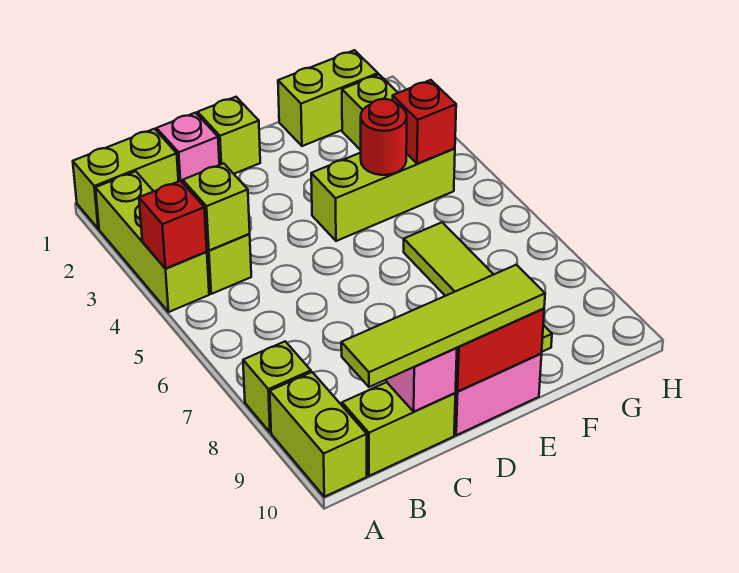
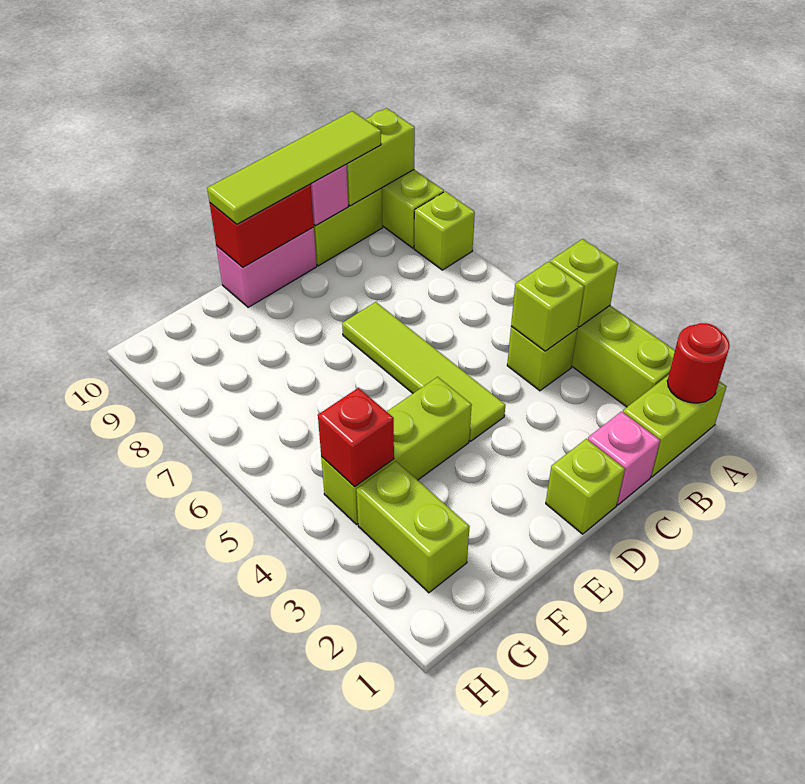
red 1x1 brick [139,181,207,269] -> lime 1x1 brick [550,239,618,327]
lime 1x2 brick [278,50,378,146] -> lime 1x2 brick moved to [346,108,415,206]
red 1x1 round brick [361,99,407,175] -> red 1x1 round brick moved to [667,323,730,403]
lime 1x4 tile [404,222,552,352] -> lime 1x4 tile moved to [342,302,505,441]

